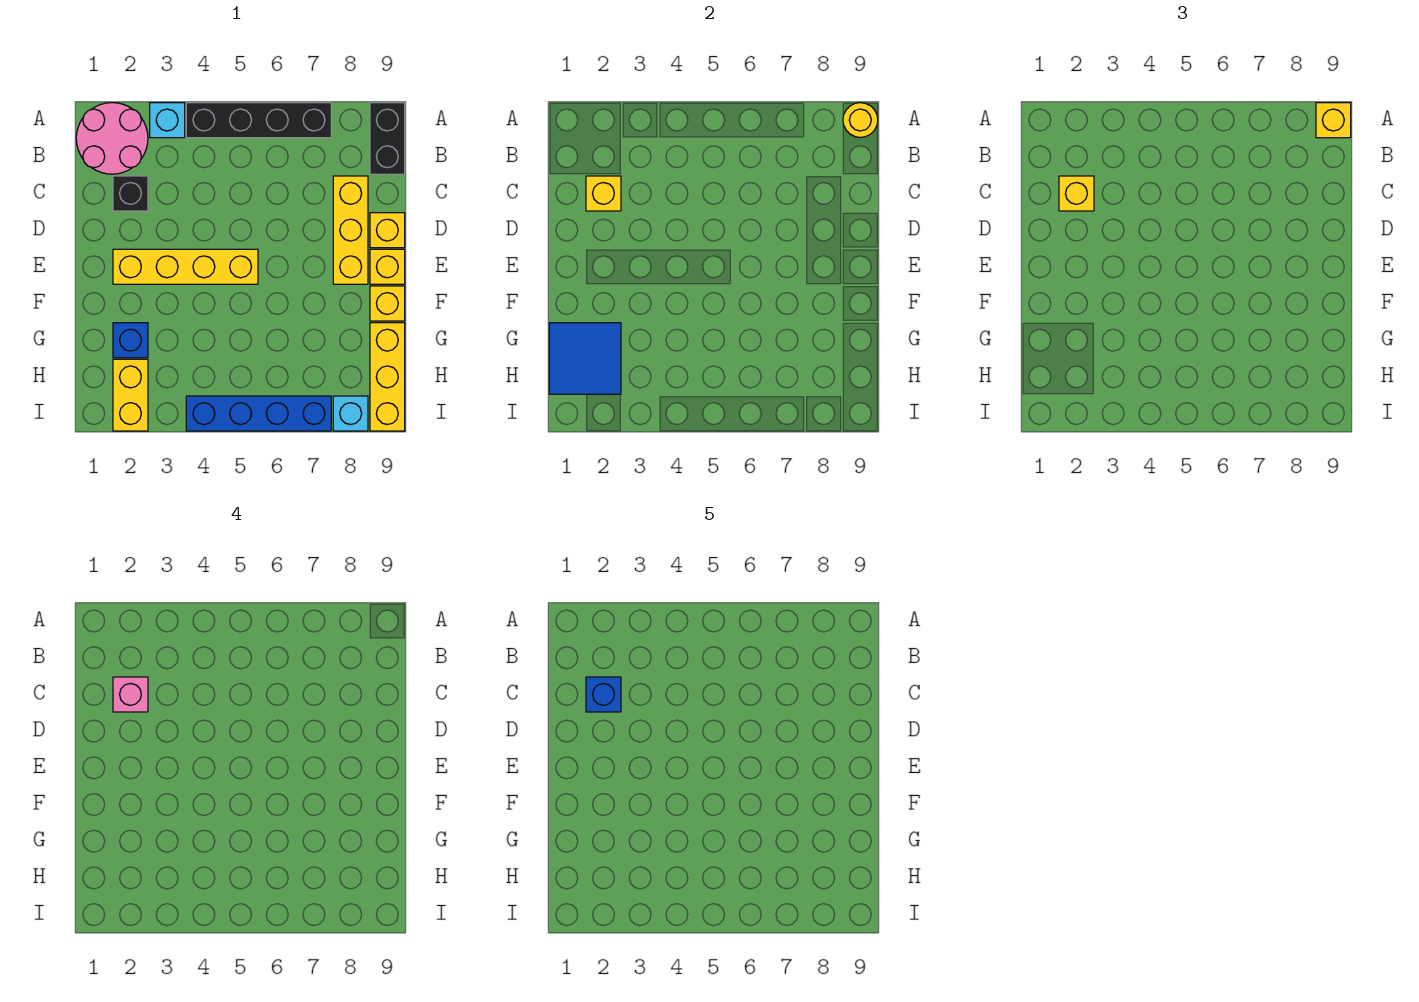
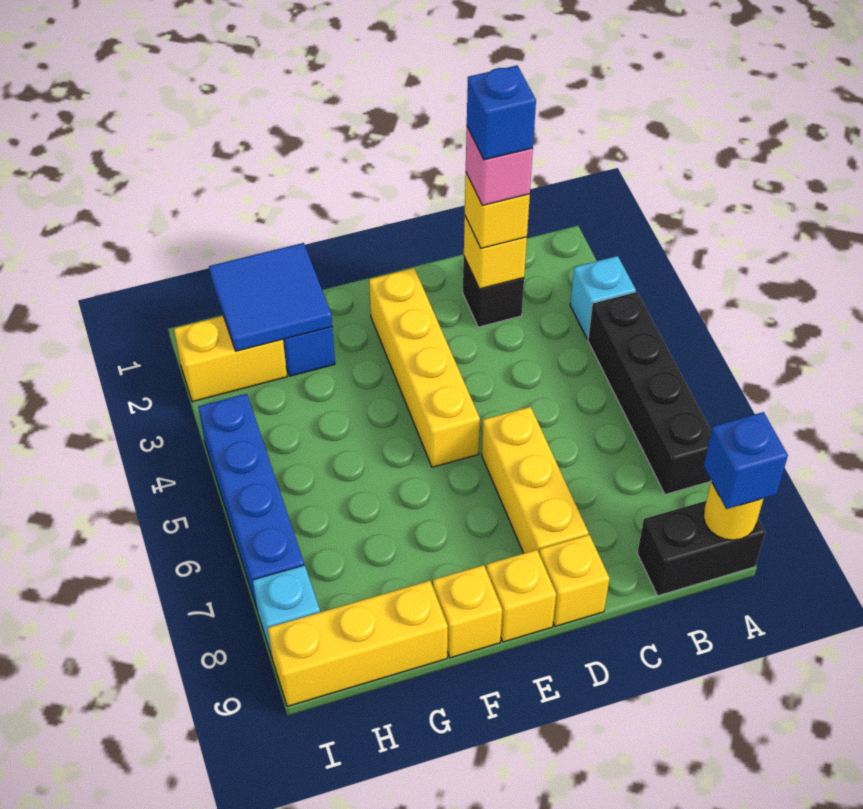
pink 2x2 round brick [76,103,148,174] -> none
yellow 1x1 brick [1316,103,1351,138] -> blue 1x1 brick [704,412,788,509]
yellow 1x3 brick [333,176,368,284] -> yellow 1x3 brick turned to [482,407,589,553]

